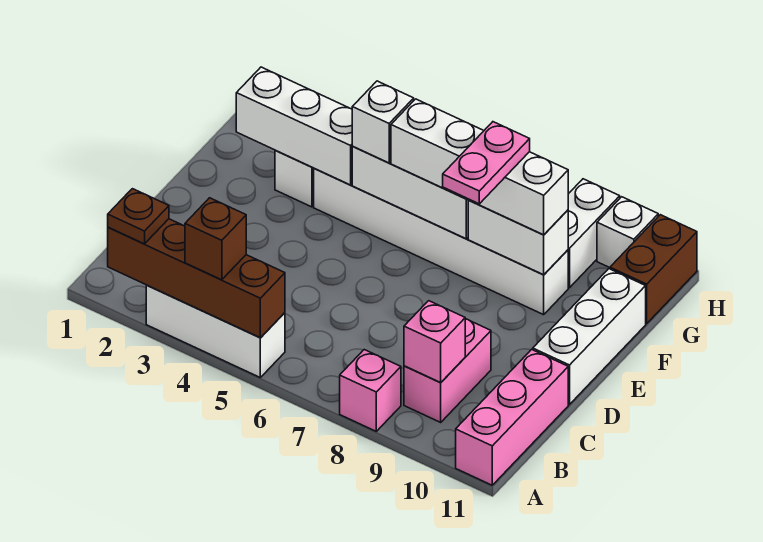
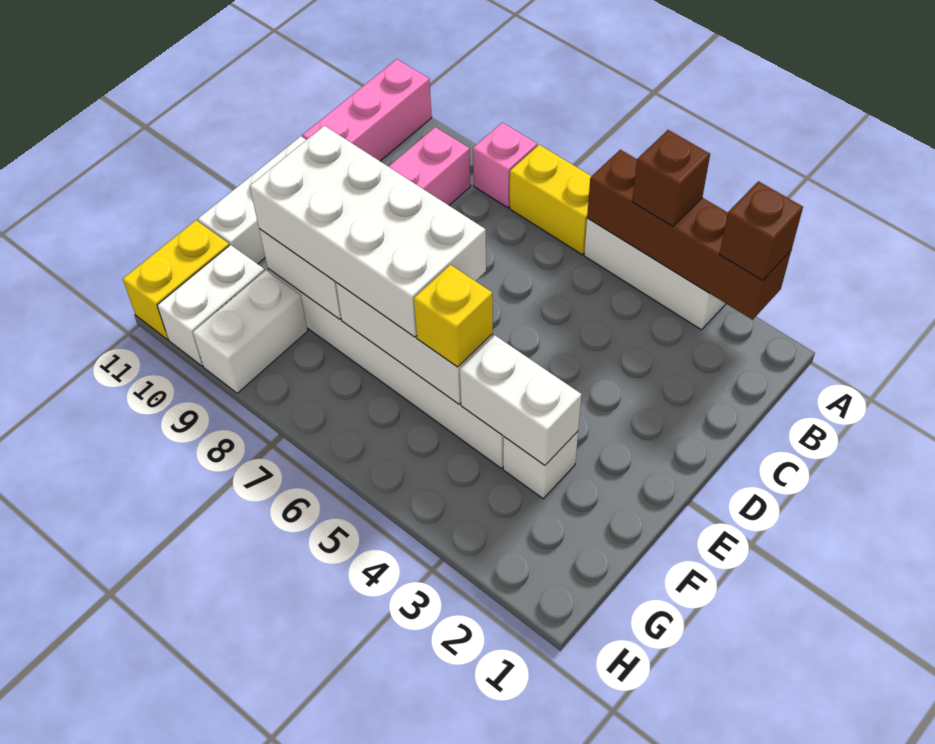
brown 1x1 plate [108,189,169,244] -> brown 1x1 brick [719,181,803,280]
none -> yellow 1x2 brick [510,145,591,254]
pink 1x1 brick [404,301,465,382] -> none
pink 1x2 plate [443,122,530,204] -> none
white 1x3 brick [236,67,353,185] -> white 1x2 brick [460,335,582,465]
white 1x1 brick [352,81,414,163] -> yellow 1x1 brick [414,265,493,367]
white 1x4 brick [391,99,568,235] -> white 2x4 brick [250,126,486,337]
brown 1x2 brick [610,215,697,324] -> yellow 1x2 brick [123,220,229,340]
white 1x1 brick [597,197,658,268] -> white 1x2 brick [157,245,265,366]

